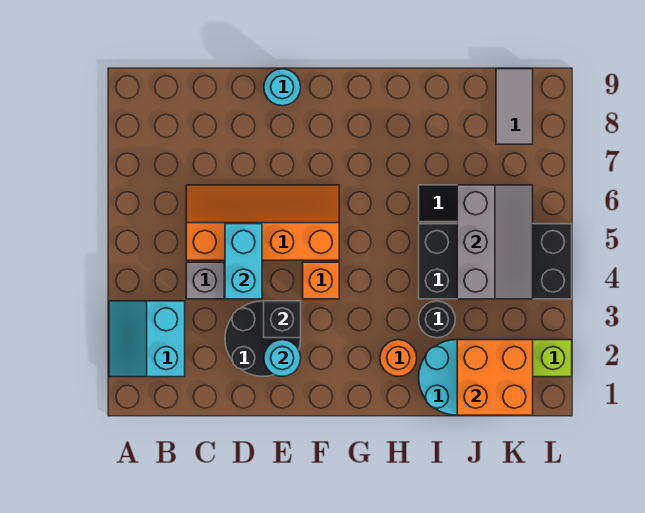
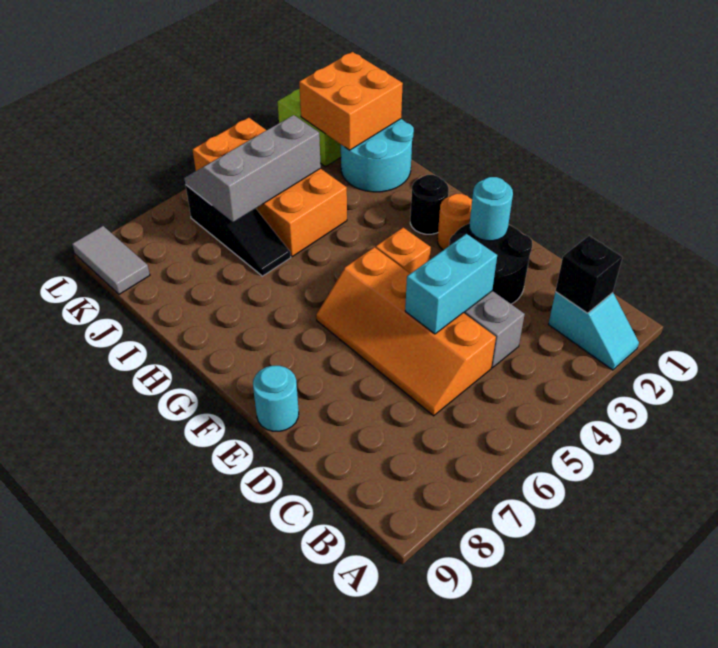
cyan 2x2 slope [109,301,185,377] -> cyan 1x2 slope [548,292,639,370]
black 1x1 brick [264,301,301,338] -> black 1x1 brick moved to [556,236,622,313]
orange 1x1 round brick [380,340,417,376] -> orange 1x1 round brick moved to [438,194,472,250]
black 1x1 round brick [419,301,455,338] -> black 1x1 round brick moved to [410,175,449,234]
black 2x4 brick [419,224,572,299] -> orange 2x4 brick [193,118,347,257]
grey 1x2 tile [496,69,533,144] -> grey 1x2 tile turned to [72,226,150,294]

